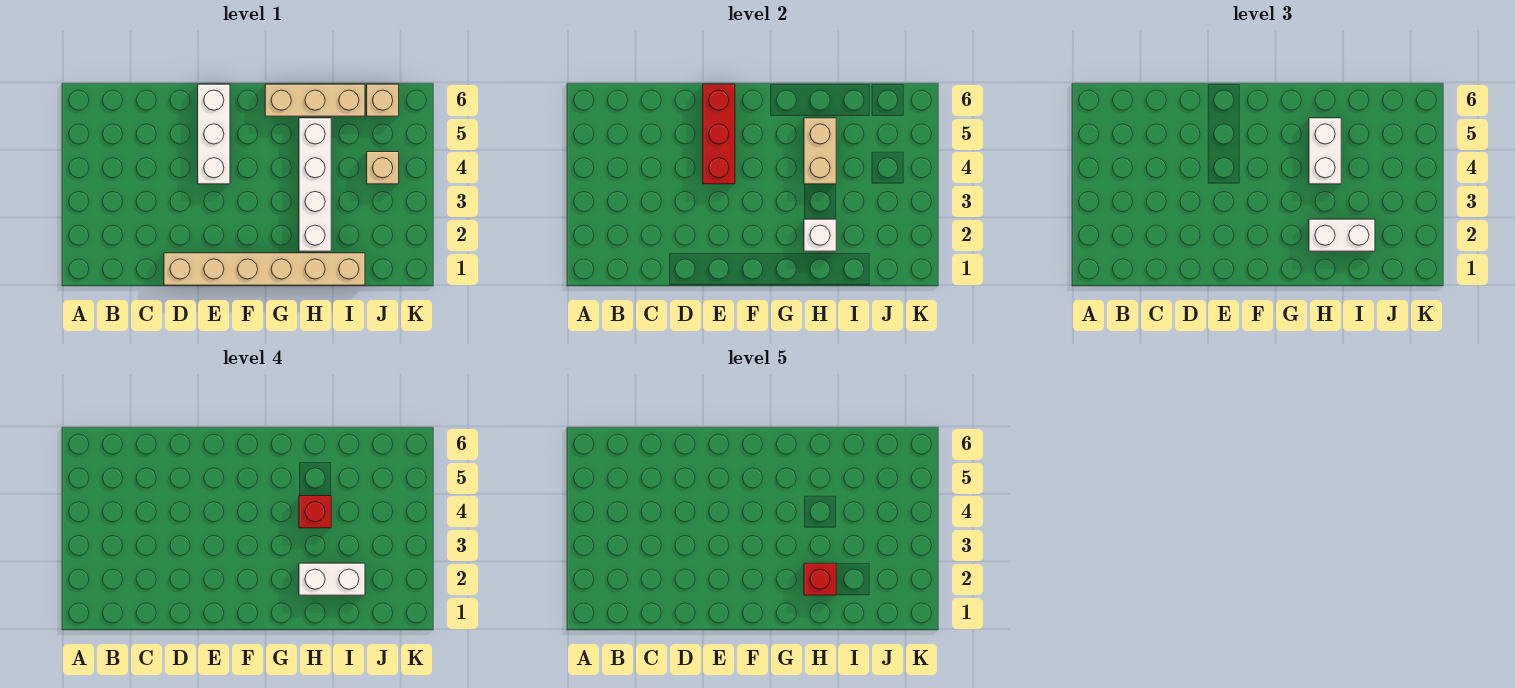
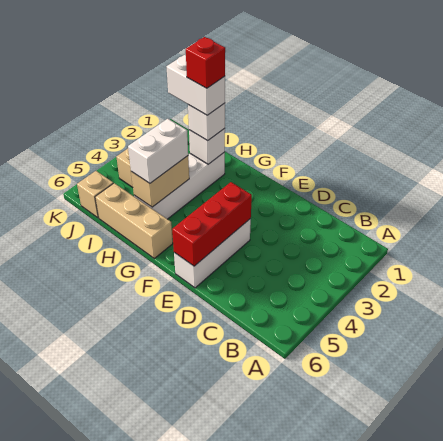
tan 1x6 brick [164,253,365,285] -> none
white 1x2 brick [1309,219,1375,251] -> white 1x1 brick [188,103,225,141]
red 1x1 brick [299,496,331,528] -> none

